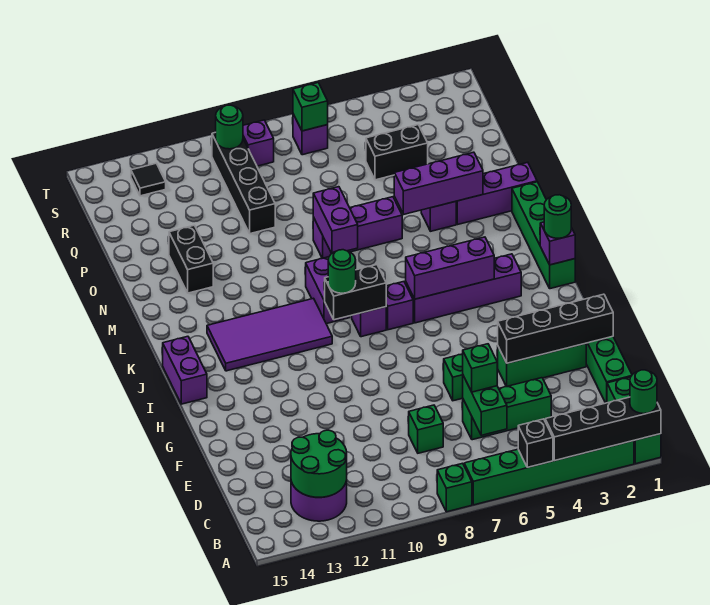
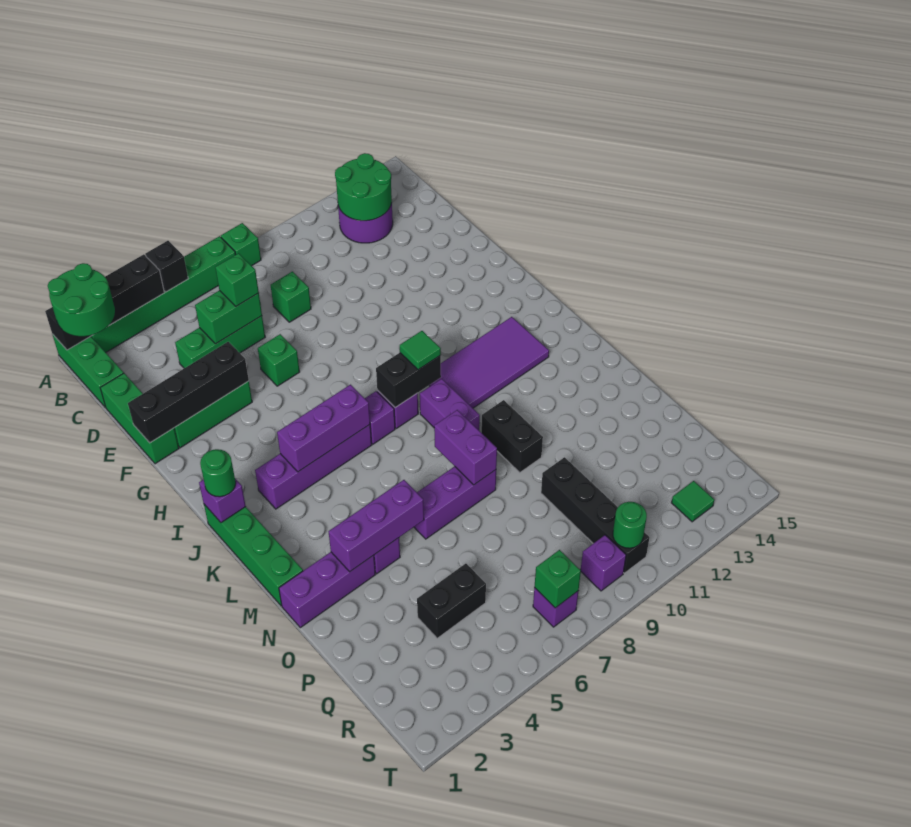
green 1x1 round brick [630,370,657,414] -> green 2x2 round brick [48,263,115,336]
green 1x2 brick [463,376,507,435] -> green 1x2 brick turned to [195,290,262,344]
purple 1x2 brick [163,336,207,404] -> none
green 1x1 round brick [328,250,356,293] -> green 1x1 tile [400,331,441,370]
black 1x2 brick [169,225,213,293] -> black 1x2 brick moved to [481,400,543,473]
black 1x1 tile [131,163,166,196] -> green 1x1 tile [672,481,714,522]

